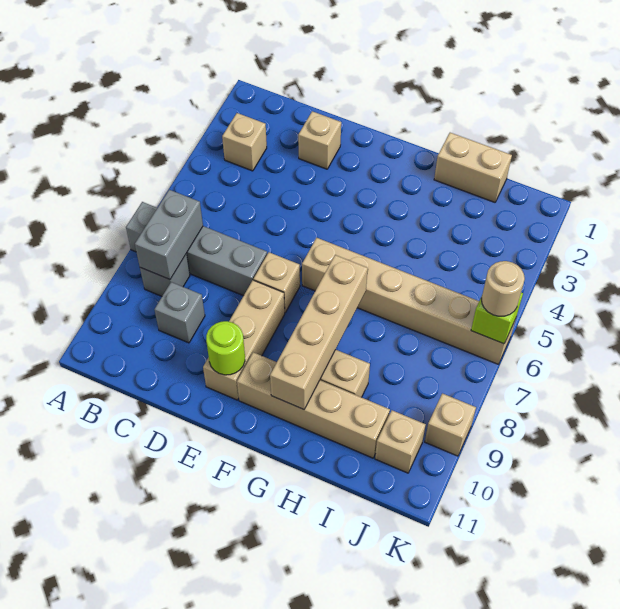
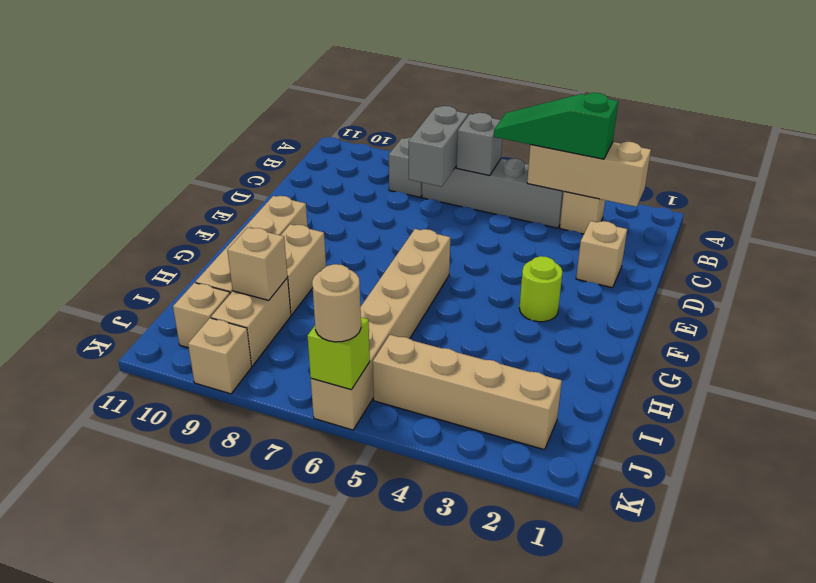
grey 1x4 brick [126,202,267,296] -> grey 1x4 brick turned to [422,159,564,228]
none -> green 1x3 slope [494,93,618,159]
grey 1x2 brick [135,190,203,279] -> grey 1x2 brick turned to [409,106,468,187]
grey 1x1 brick [154,282,205,343] -> grey 1x1 brick moved to [457,113,502,176]
tan 1x1 brick [254,252,300,312] -> tan 1x1 brick moved to [227,228,288,300]
tan 1x3 brick [203,280,285,400] -> tan 1x3 brick moved to [527,142,651,207]
lime 1x1 round brick [206,321,245,375] -> lime 1x1 round brick moved to [519,256,562,322]
tan 1x4 brick [270,255,368,409] -> tan 1x4 brick moved to [373,335,562,450]
tan 1x2 brick [434,133,512,202] -> tan 1x2 brick moved to [211,278,291,366]

